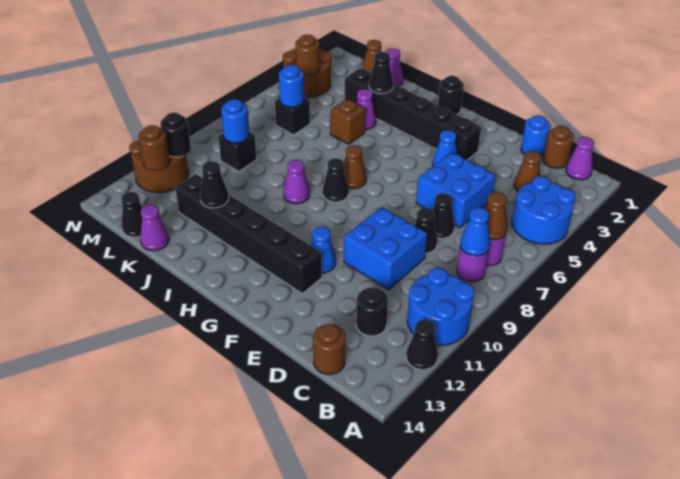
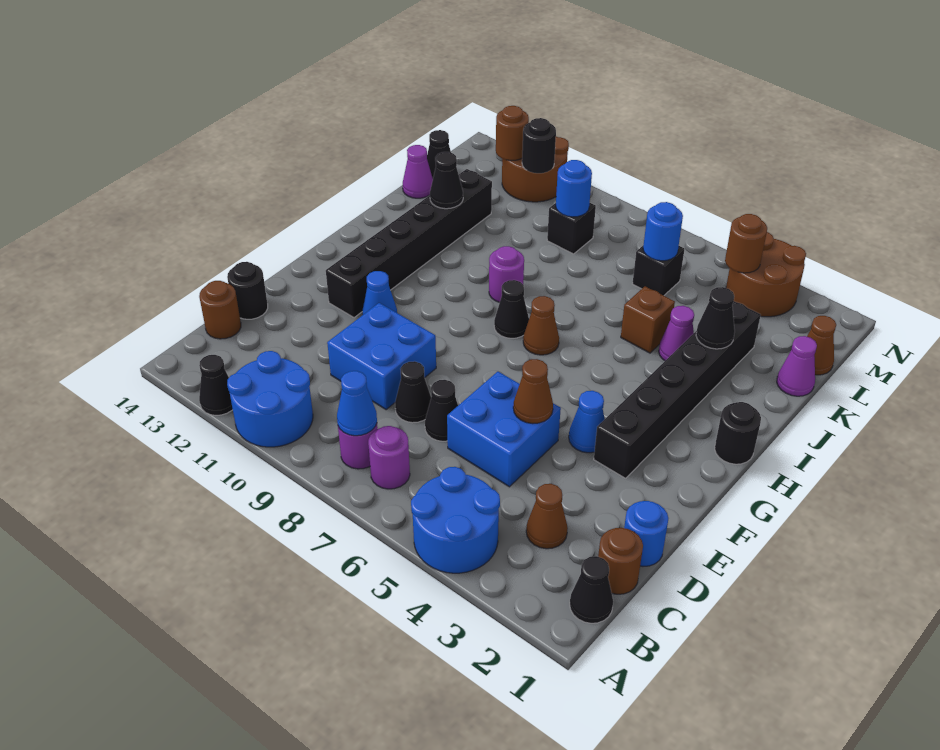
purple 1x1 cone [566,137,594,180] -> black 1x1 cone [570,556,613,623]
brown 1x1 cone [485,192,507,240] -> brown 1x1 cone moved to [513,359,553,424]
black 1x1 round brick [356,287,388,336] -> black 1x1 round brick moved to [227,262,268,319]
purple 1x1 cone [284,160,310,204] -> purple 1x1 round brick [489,246,524,302]

